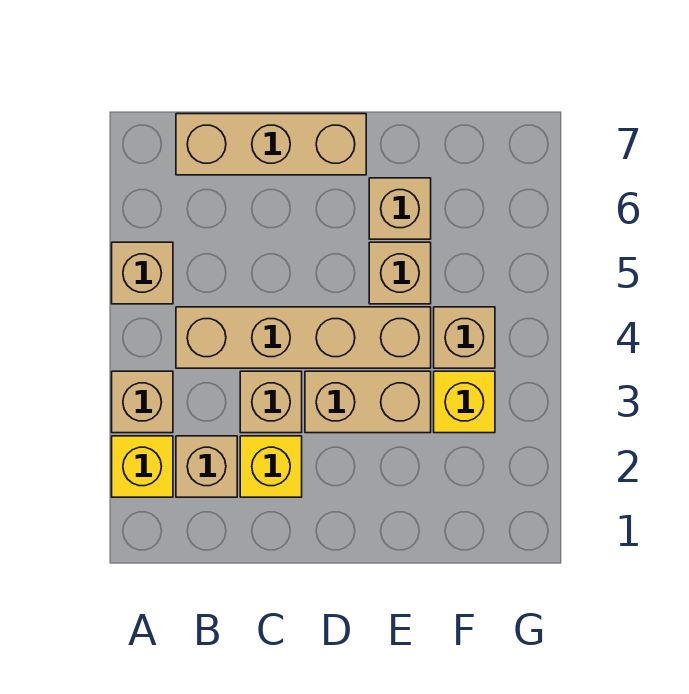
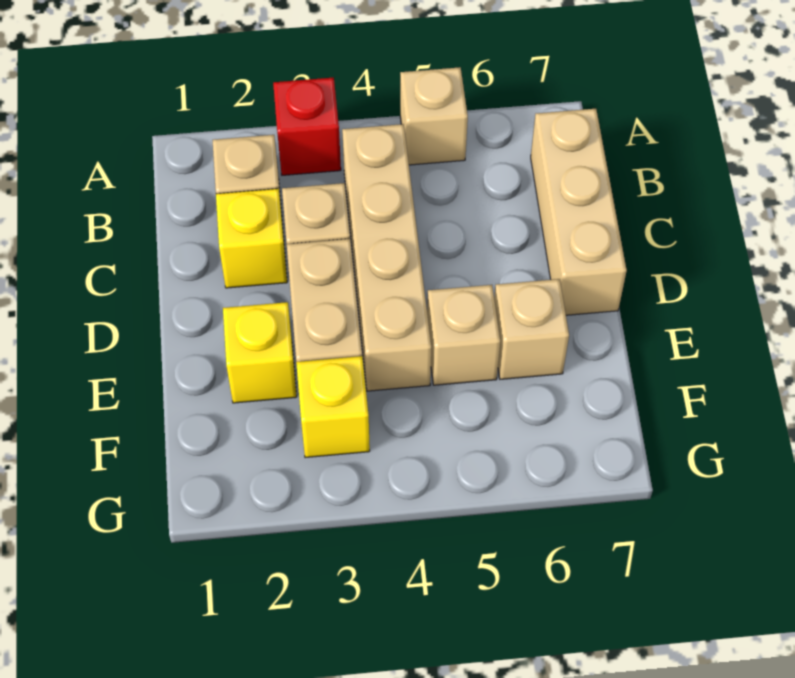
yellow 1x1 brick [112,436,173,497] -> yellow 1x1 brick moved to [223,302,297,403]
tan 1x1 brick [112,371,173,433] -> red 1x1 brick [273,78,341,175]
tan 1x1 brick [434,307,495,368] -> none

